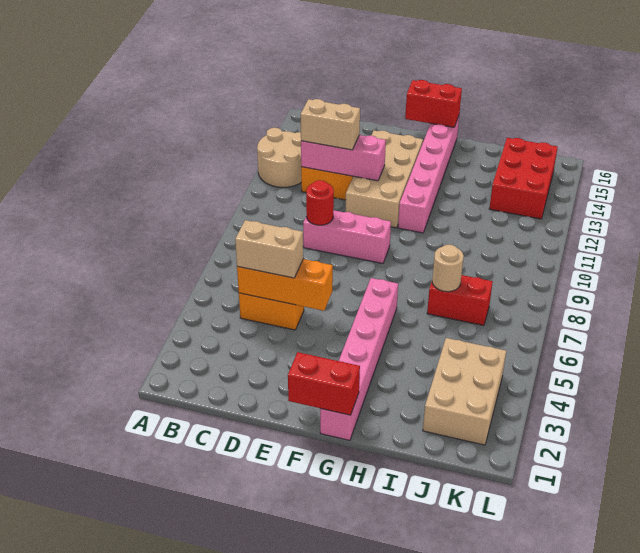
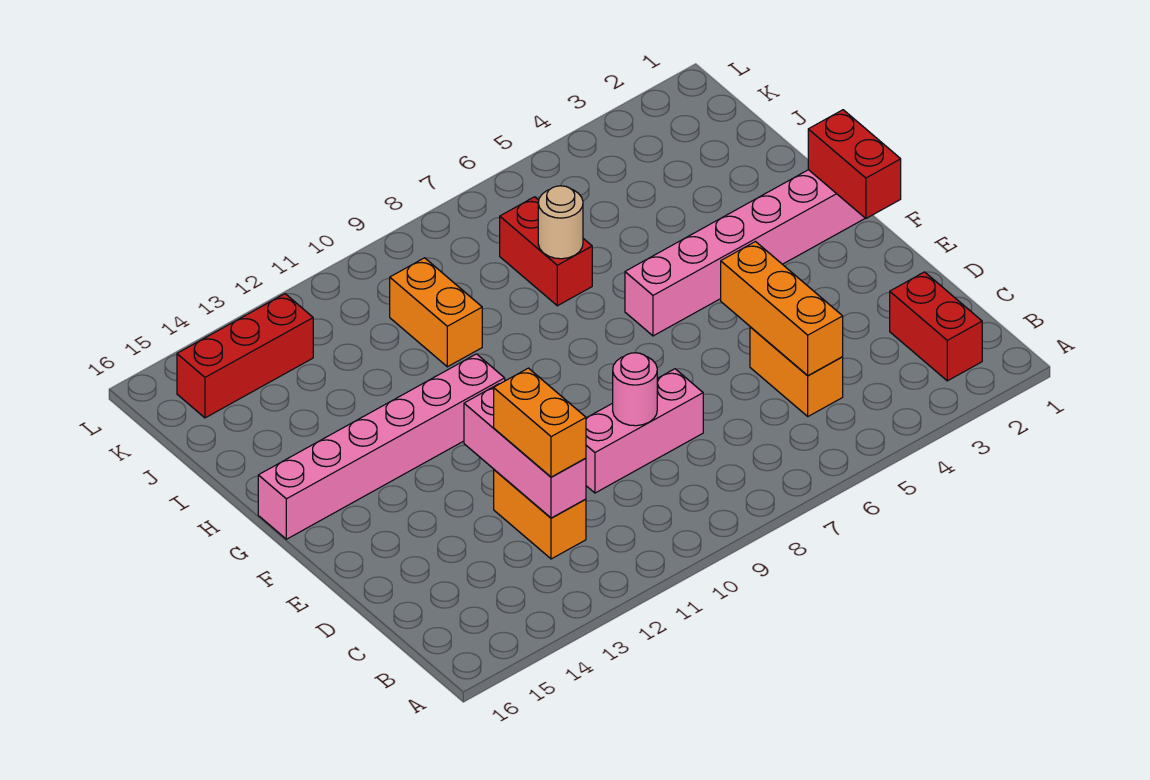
tan 2x2 round brick [257,128,301,187] -> none
tan 1x2 brick [235,220,303,278] -> none
tan 1x2 brick [301,99,360,150] -> orange 1x2 brick [494,368,586,477]
pink 1x3 brick [303,210,391,263] -> pink 1x3 brick turned to [586,369,703,493]
red 1x1 round brick [306,180,334,225] -> pink 1x1 round brick [613,353,657,426]
tan 2x4 brick [345,131,423,228] -> none
red 1x2 brick [405,80,462,127] -> red 1x2 brick moved to [890,272,982,381]
none -> orange 1x2 brick [390,258,482,367]
tan 2x3 brick [423,338,506,445] -> none
red 2x3 brick [489,138,558,219] -> red 1x3 brick [177,294,313,418]

